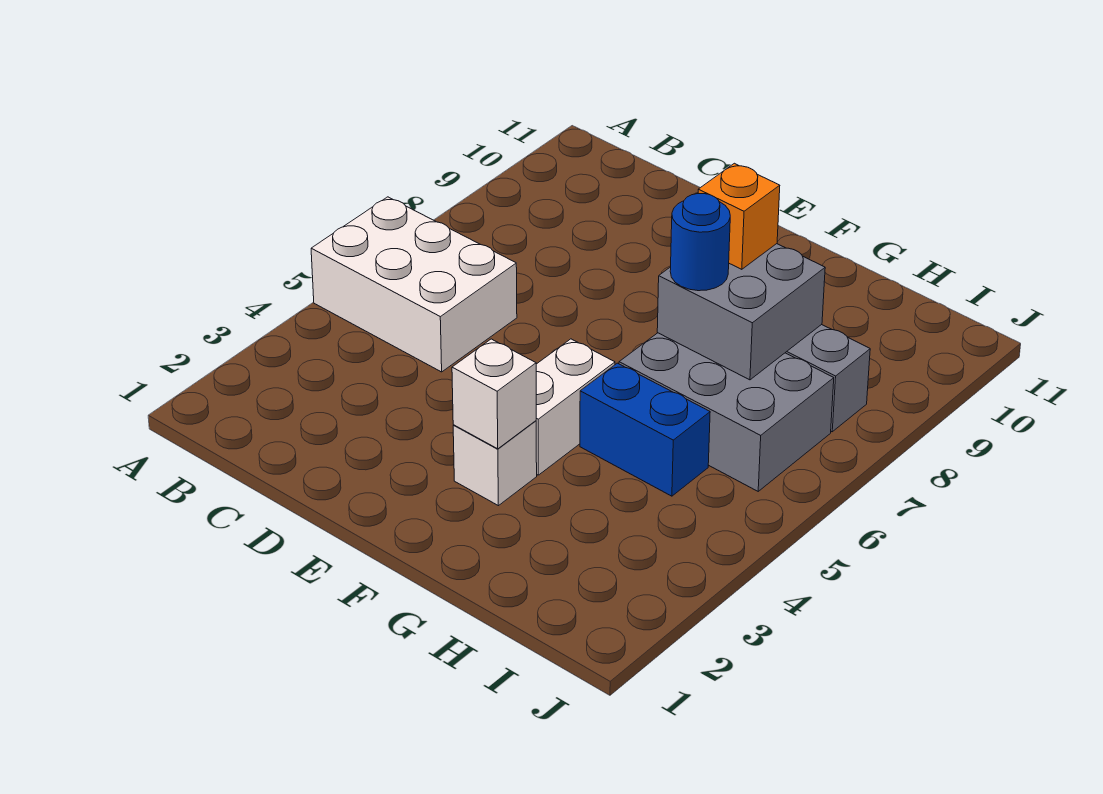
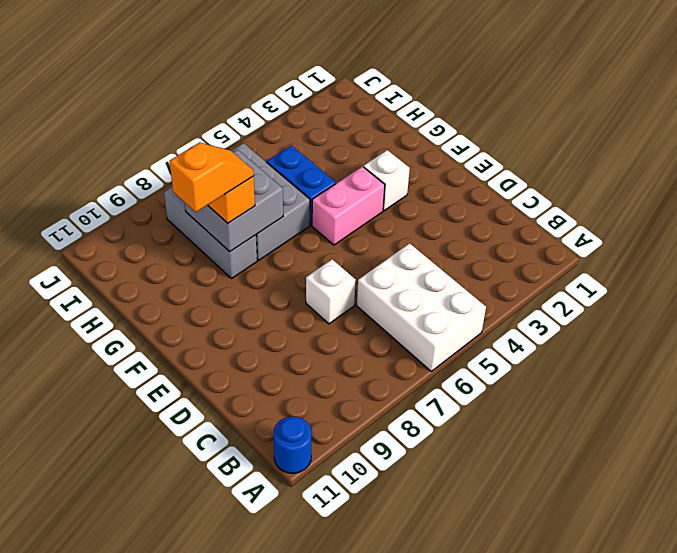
white 1x1 brick [452,339,536,449] -> white 1x1 brick moved to [306,259,356,324]
white 1x2 brick [536,339,615,475] -> pink 1x2 brick [312,166,385,245]
blue 1x1 round brick [670,194,730,291] -> blue 1x1 round brick moved to [273,416,312,473]
none -> orange 1x2 slope [170,142,254,212]

